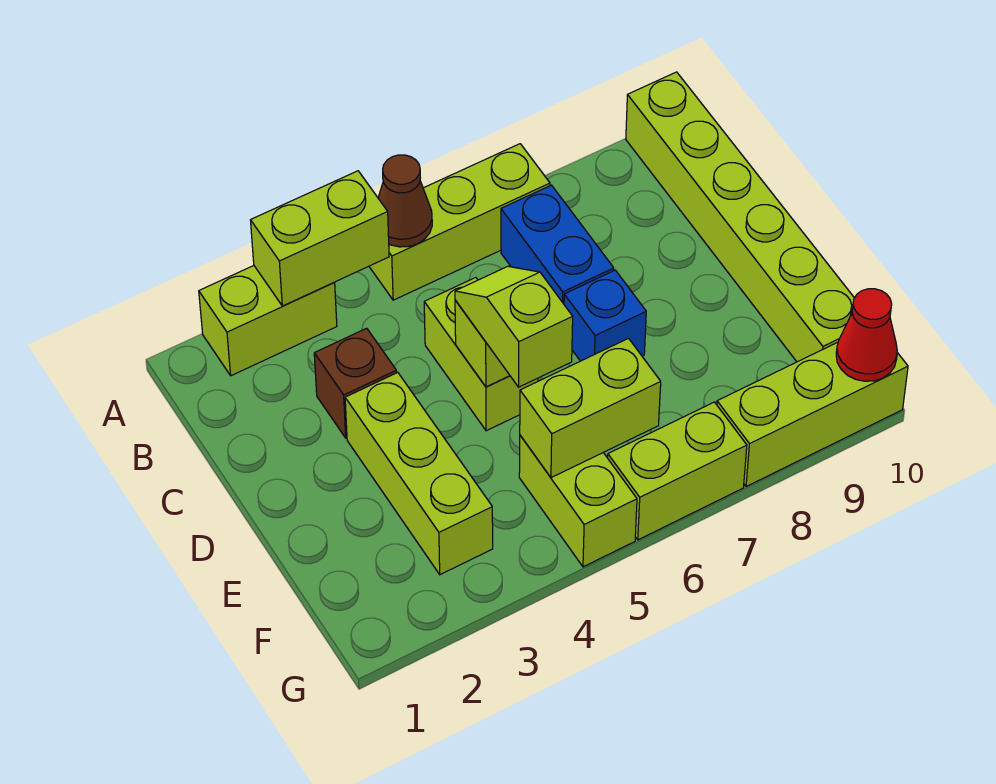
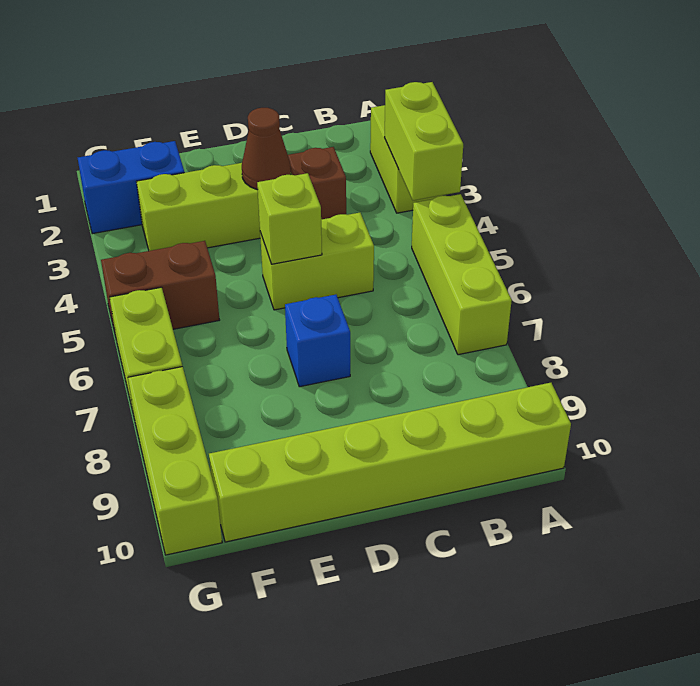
brown 1x1 cone [378,155,432,247] -> brown 1x1 cone moved to [242,108,291,190]
blue 1x2 brick [501,185,614,304] -> blue 1x2 brick moved to [78,141,184,234]
lime 1x2 slope [455,266,573,387] -> none
lime 1x2 brick [519,435,637,567] -> brown 1x2 brick [101,241,219,336]
lime 1x2 brick [520,339,661,478] -> none
red 1x1 cone [836,289,897,381] -> none

